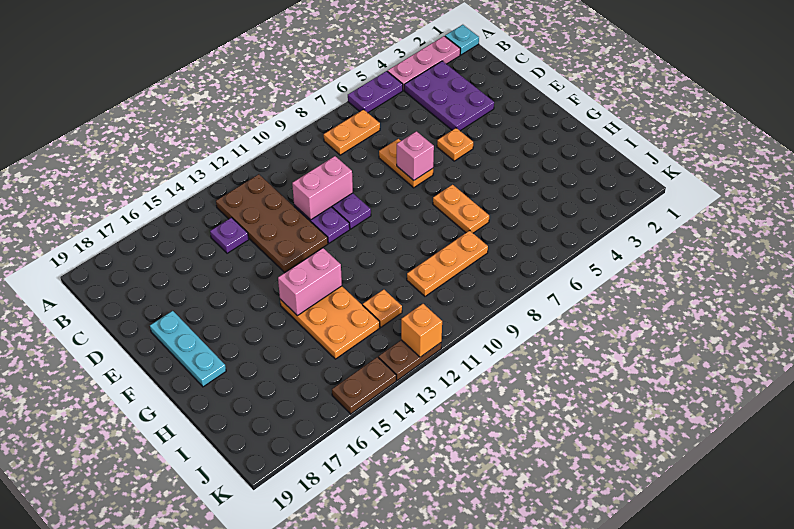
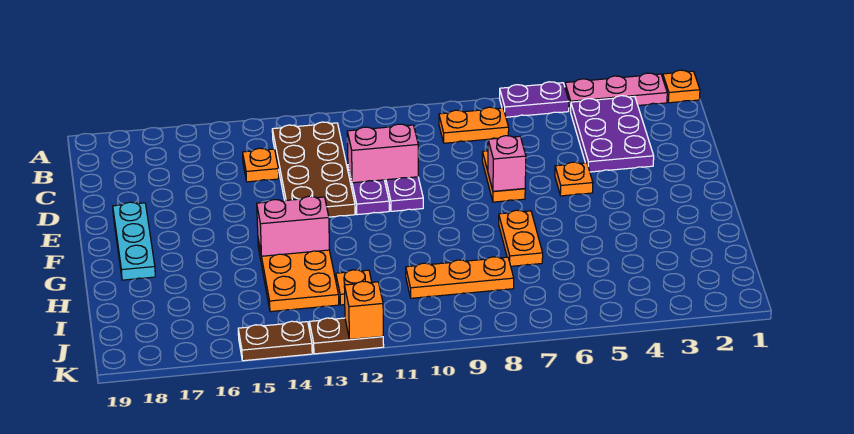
cyan 1x1 plate [445,25,479,55] -> orange 1x1 plate [663,70,700,103]
purple 1x1 plate [210,218,249,253] -> orange 1x1 plate [243,148,279,182]

